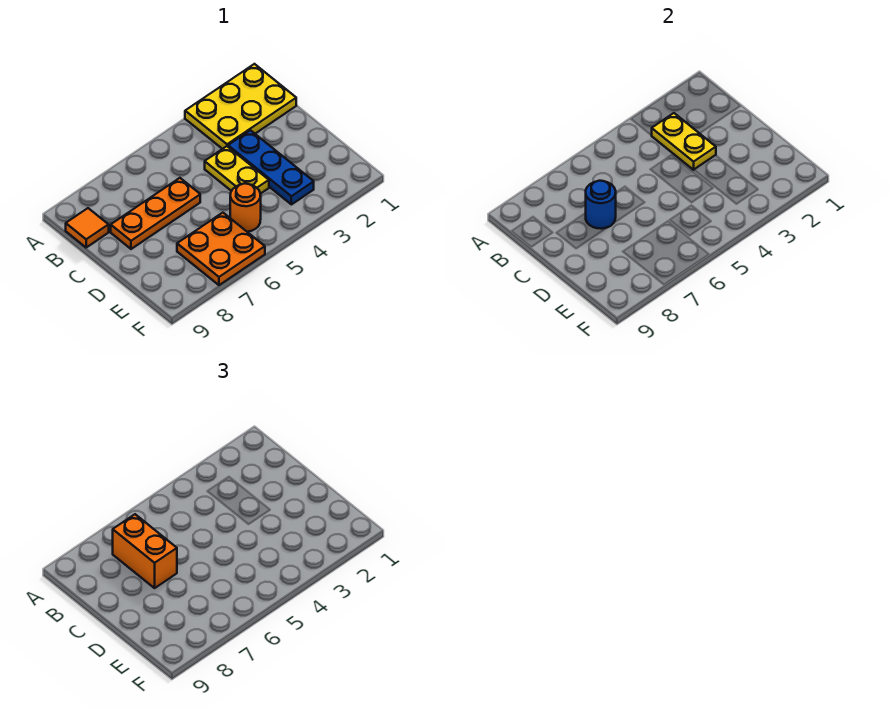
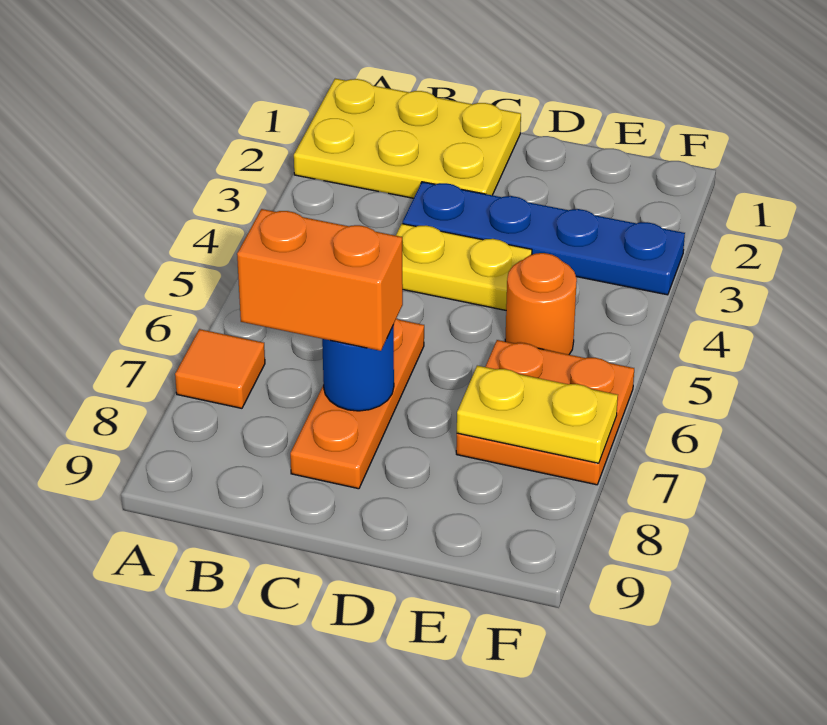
yellow 2x3 plate [185,64,296,149] -> yellow 2x3 plate turned to [294,79,521,198]
yellow 1x2 plate [651,113,716,170] -> yellow 1x2 plate moved to [457,366,618,463]
orange 1x1 tile [66,208,109,247] -> orange 1x1 tile moved to [175,329,265,408]
blue 1x3 plate [228,130,314,204] -> blue 1x4 plate [403,182,685,295]

